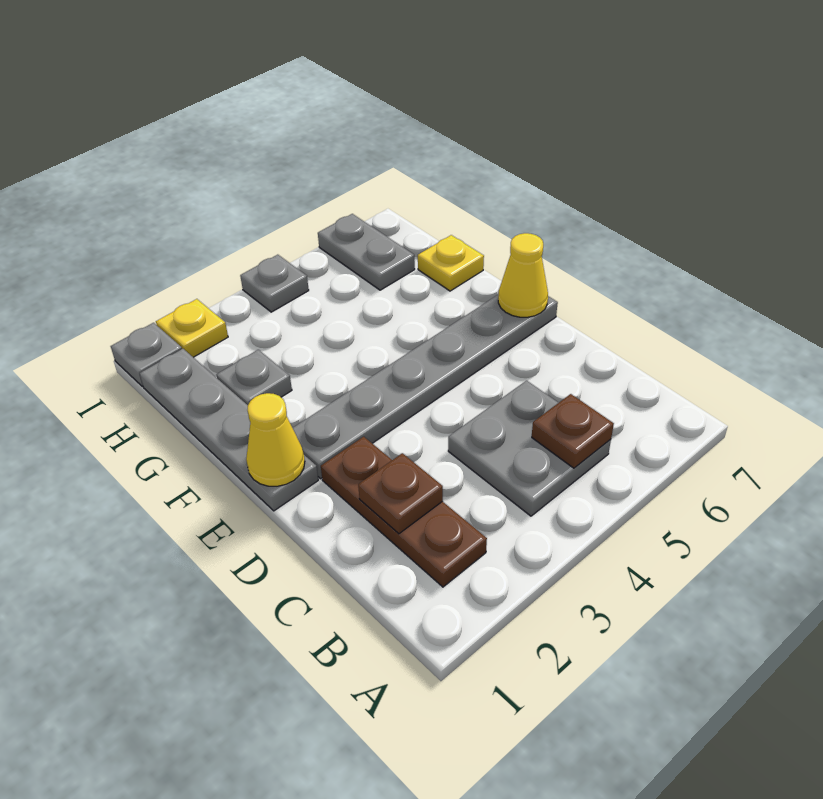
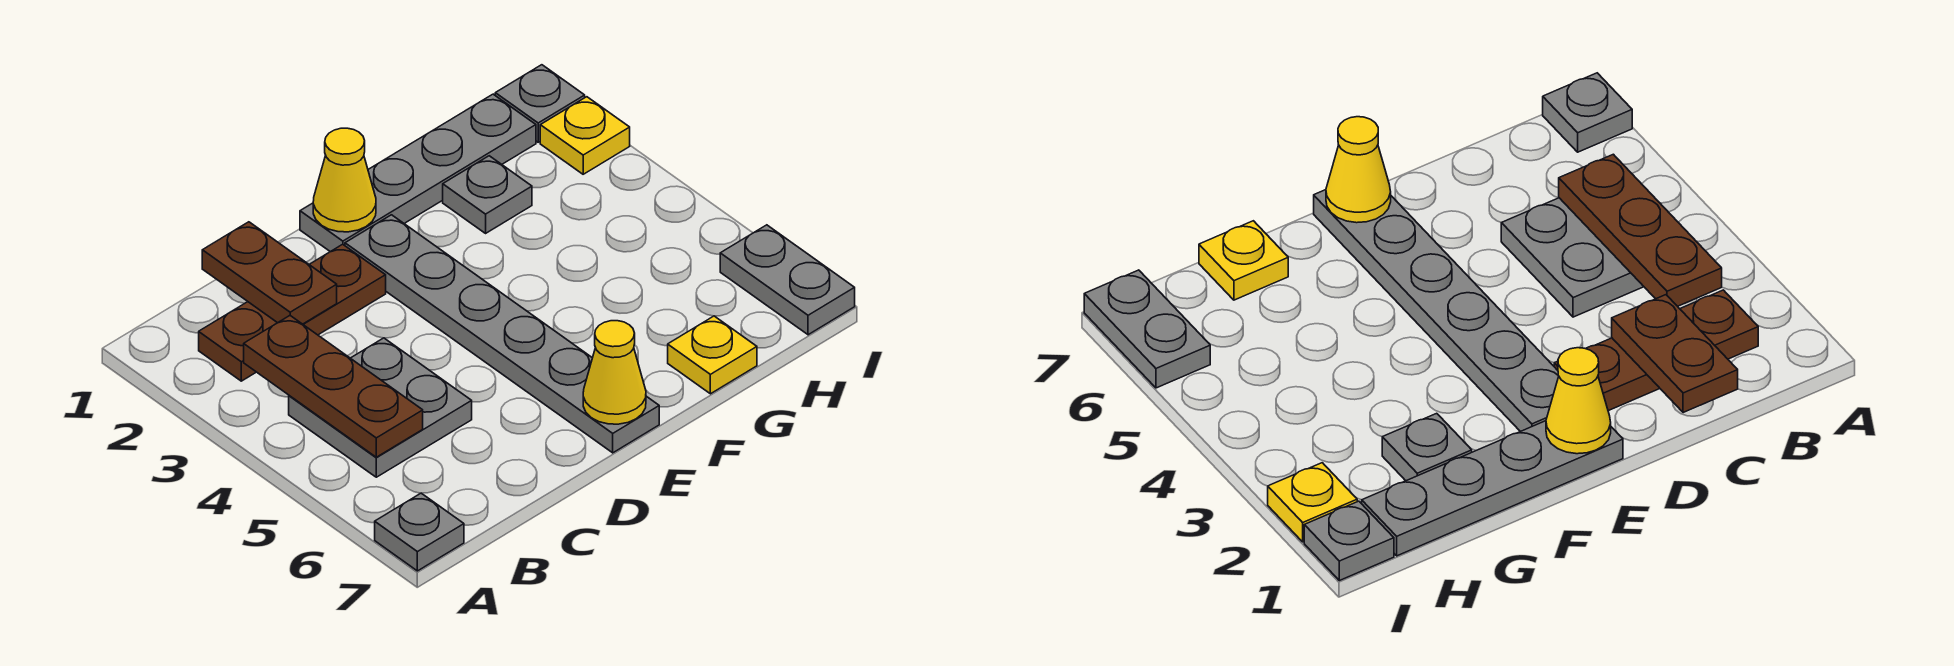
brown 1x1 plate [532,394,614,468] -> brown 1x3 plate [244,316,423,457]
brown 1x1 plate [358,453,443,534] -> brown 1x2 plate [202,222,337,324]
grey 1x2 plate [318,214,415,290] -> grey 1x2 plate turned to [720,225,855,335]
grey 1x1 plate [240,255,309,312] -> grey 1x1 plate moved to [375,493,464,571]

